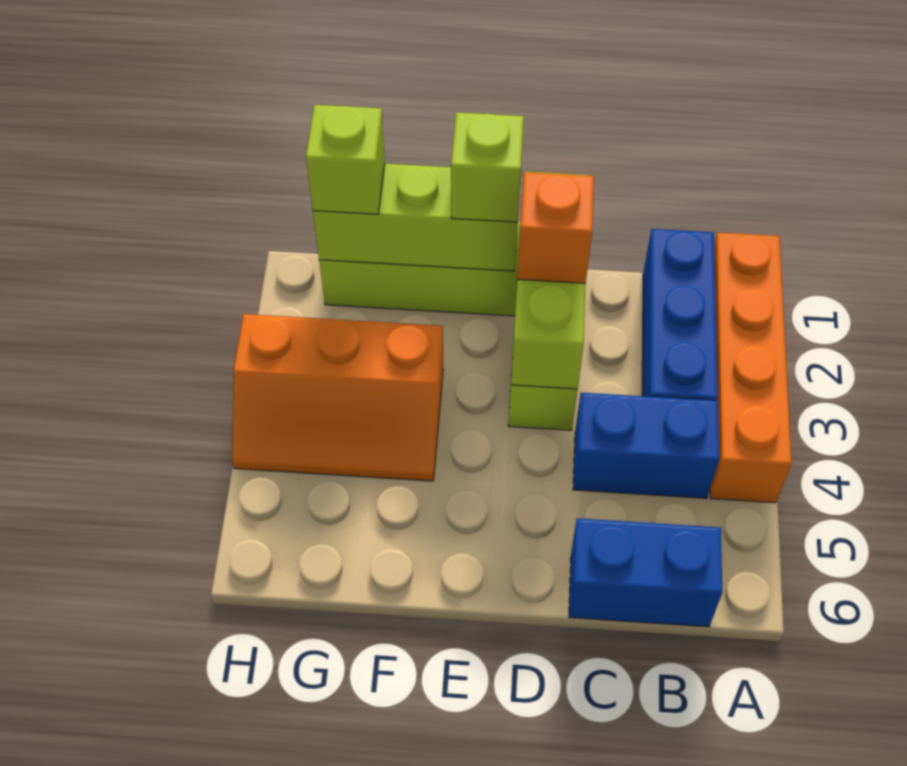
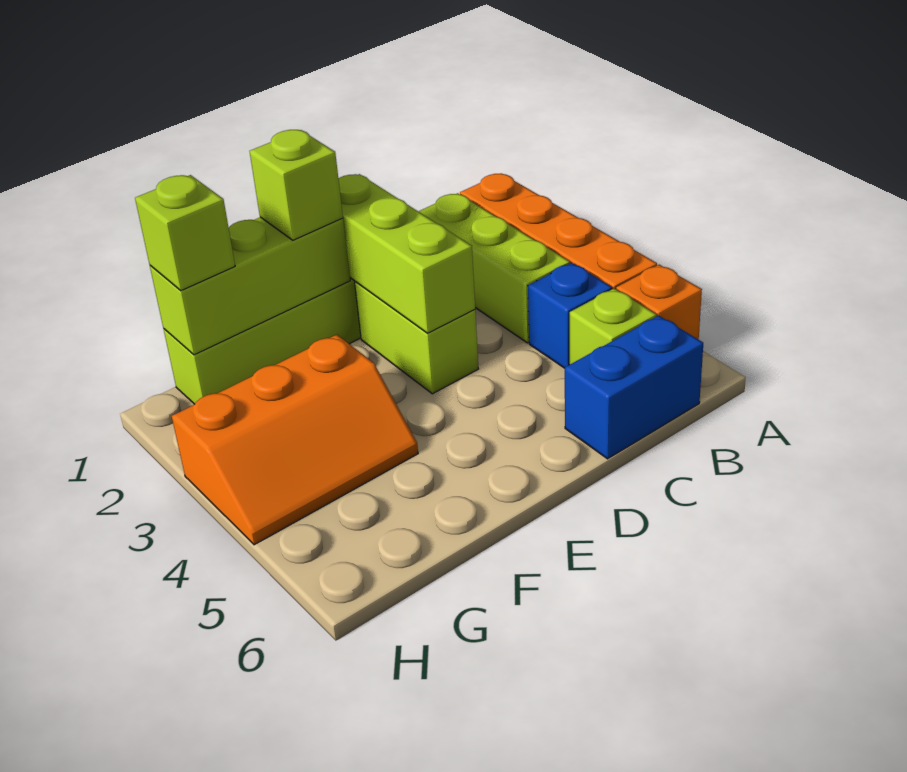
blue 1x3 brick [642,229,718,401] -> lime 1x3 brick [418,193,570,343]
blue 1x2 brick [573,393,719,498] -> blue 1x1 brick [528,263,612,368]
none -> lime 1x1 brick [570,289,657,364]
orange 1x1 brick [517,172,594,283] -> orange 1x1 brick moved to [616,265,702,340]

